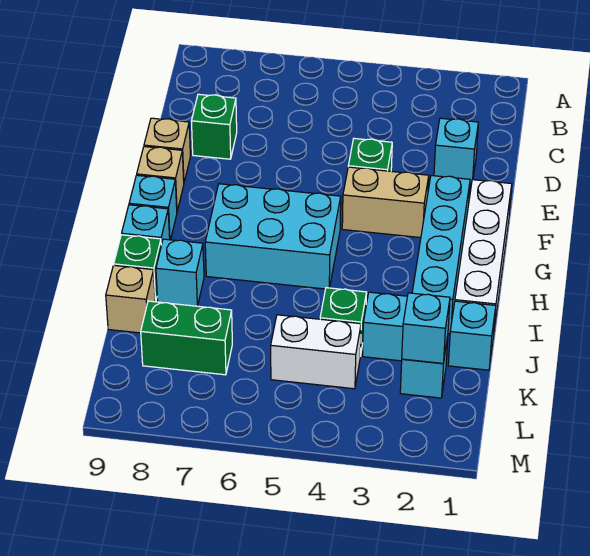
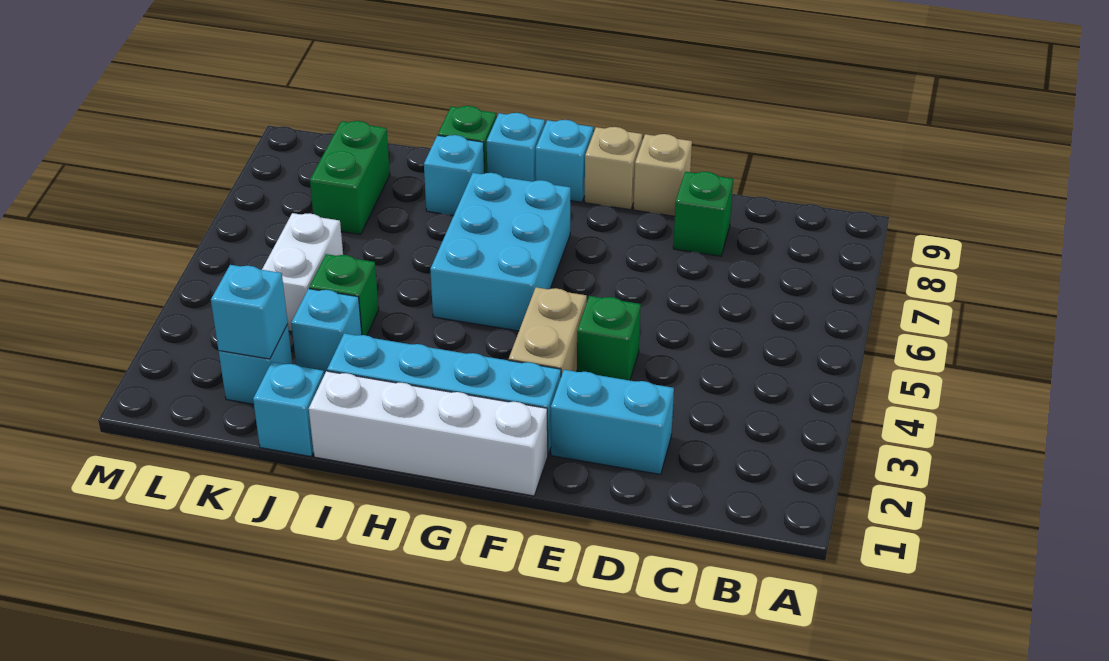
cyan 1x1 brick [434,118,478,184] -> cyan 1x2 brick [551,370,674,474]
tan 1x1 brick [106,265,155,333] -> none

